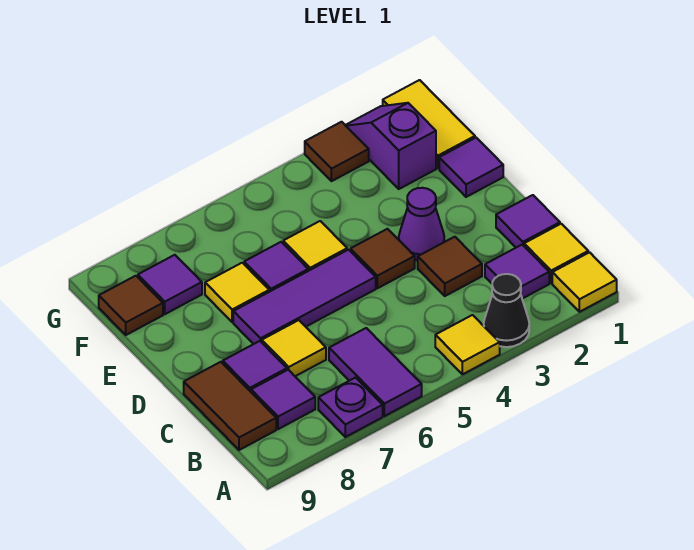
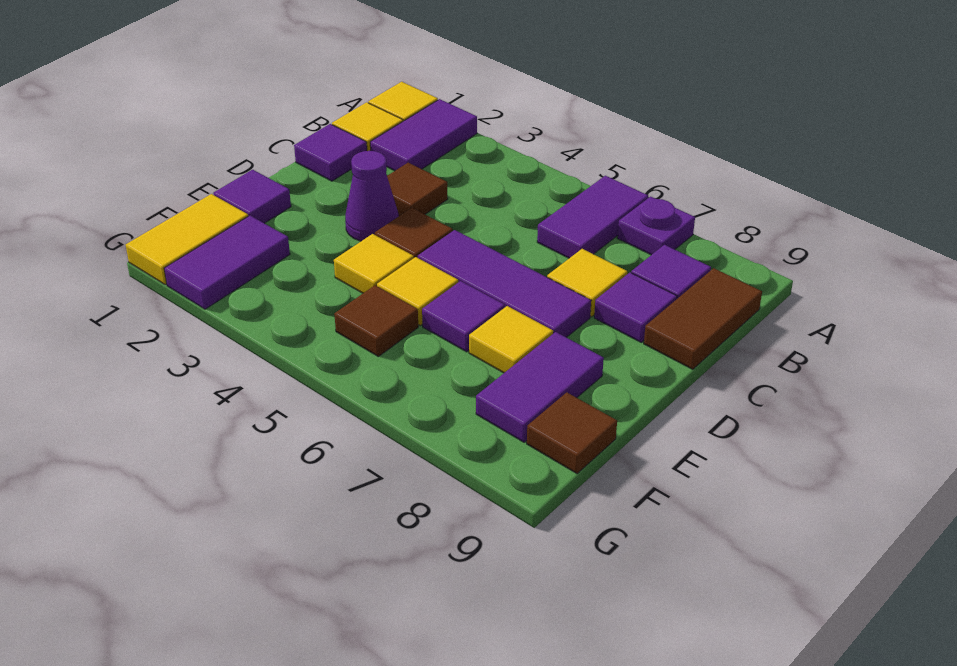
black 1x1 cone [484,274,529,347] -> none
yellow 1x1 tile [435,315,500,374] -> yellow 1x1 tile moved to [334,234,414,293]
purple 1x1 tile [485,245,549,299] -> purple 1x2 tile [370,99,477,171]
purple 1x2 slope [345,103,436,189] -> purple 1x2 tile [164,216,290,309]
purple 1x1 tile [138,255,202,314] -> purple 1x2 tile [476,332,604,442]
brown 1x1 tile [305,122,369,181] -> brown 1x1 tile moved to [334,285,418,356]

